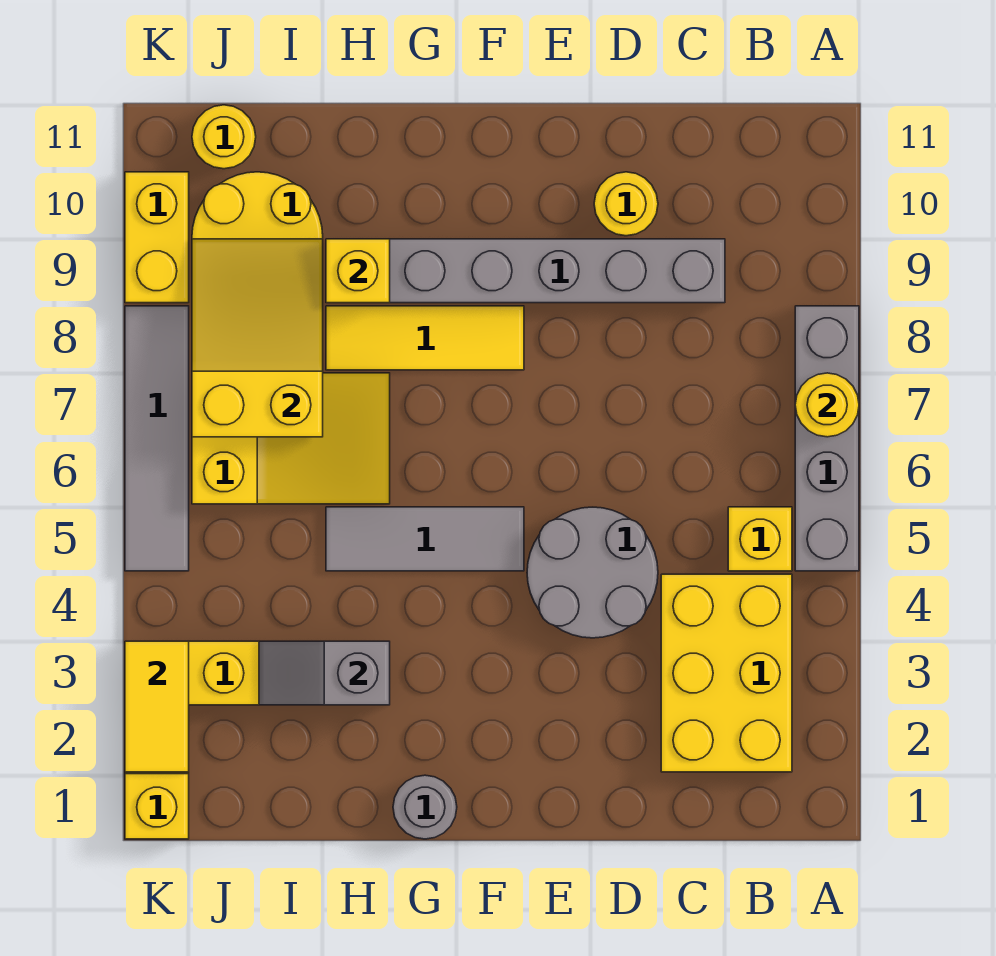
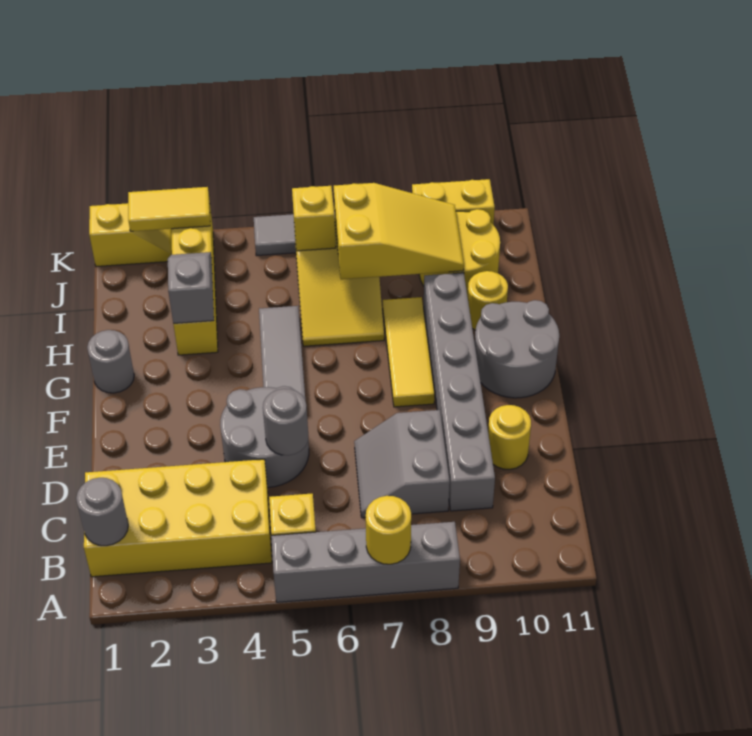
none -> grey 1x1 round brick [76,478,128,546]
yellow 2x3 brick [661,574,792,772] -> yellow 2x4 brick [84,459,272,577]
none -> grey 2x2 slope [354,410,450,518]
none -> grey 1x1 round brick [263,389,308,455]
none -> grey 2x2 round brick [475,300,559,398]
yellow 1x1 brick [326,239,390,303] -> yellow 1x1 brick moved to [292,186,336,251]
yellow 1x1 round brick [192,105,256,169] -> yellow 1x1 round brick moved to [468,271,508,330]

